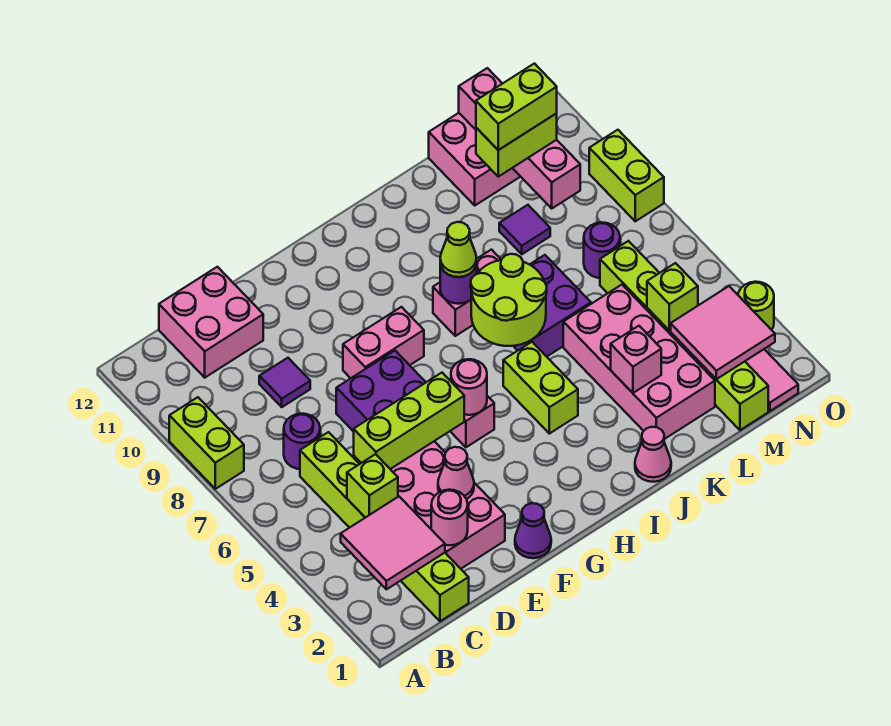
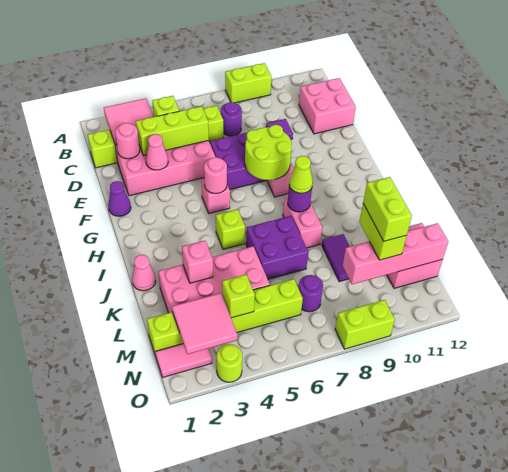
lime 1x3 brick [354,373,464,469] -> lime 1x3 brick turned to [136,106,209,156]
lime 1x2 brick [503,342,578,434] -> lime 1x1 brick [216,209,245,249]
lime 2x2 round brick [471,254,547,346] -> lime 2x2 round brick moved to [245,125,292,180]
purple 1x1 tile [499,205,550,254] -> purple 1x2 tile [322,234,350,282]

